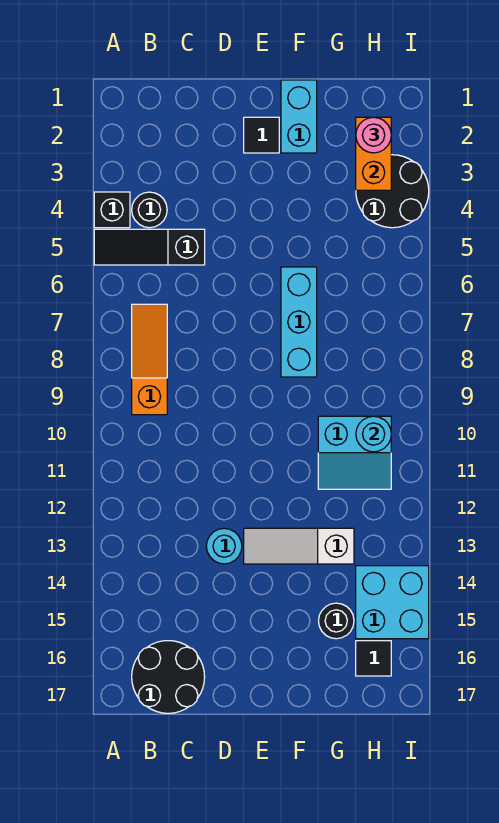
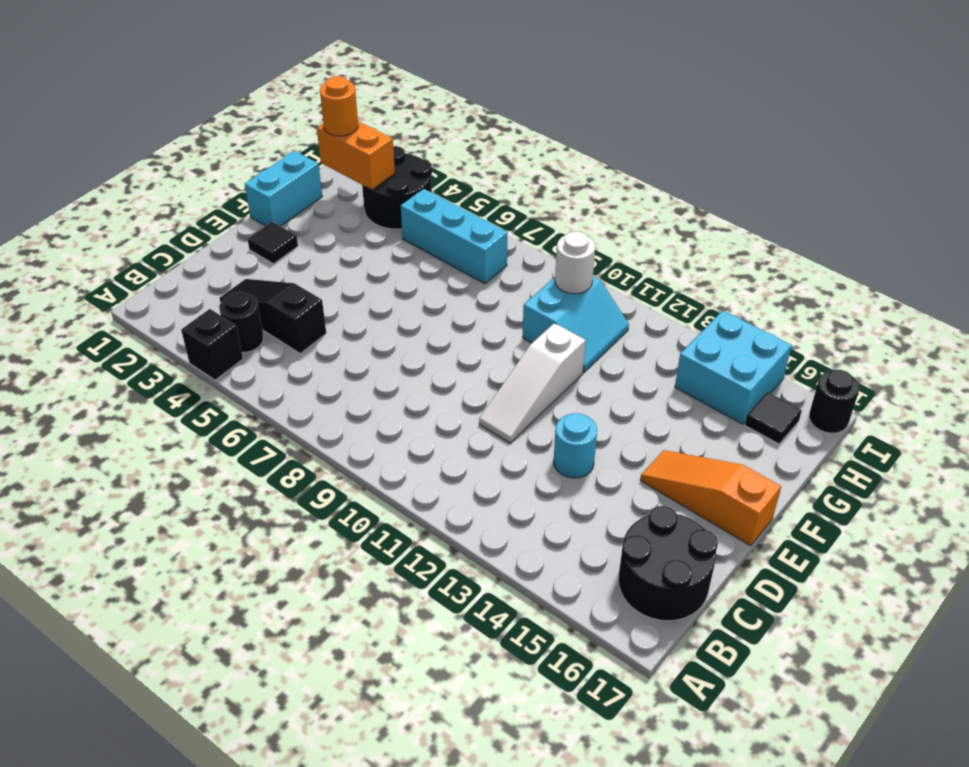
black 1x3 slope [94,229,205,265] -> black 1x3 slope turned to [220,279,326,353]
orange 1x3 slope [132,304,167,415] -> orange 1x3 slope moved to [640,450,781,546]
white 1x3 slope [244,528,354,564] -> white 1x3 slope moved to [479,323,586,443]
cyan 1x2 brick [281,80,317,153] -> cyan 1x2 brick turned to [245,151,322,226]
cyan 1x3 brick [281,267,317,377] -> cyan 1x3 brick moved to [401,189,508,284]
black 1x1 round brick [319,603,354,639] -> black 1x1 round brick moved to [809,370,859,433]
pink 1x1 round brick [356,117,391,153] -> orange 1x1 round brick [320,76,358,136]
cyan 1x1 round brick [356,416,391,452] -> white 1x1 round brick [555,231,595,294]

